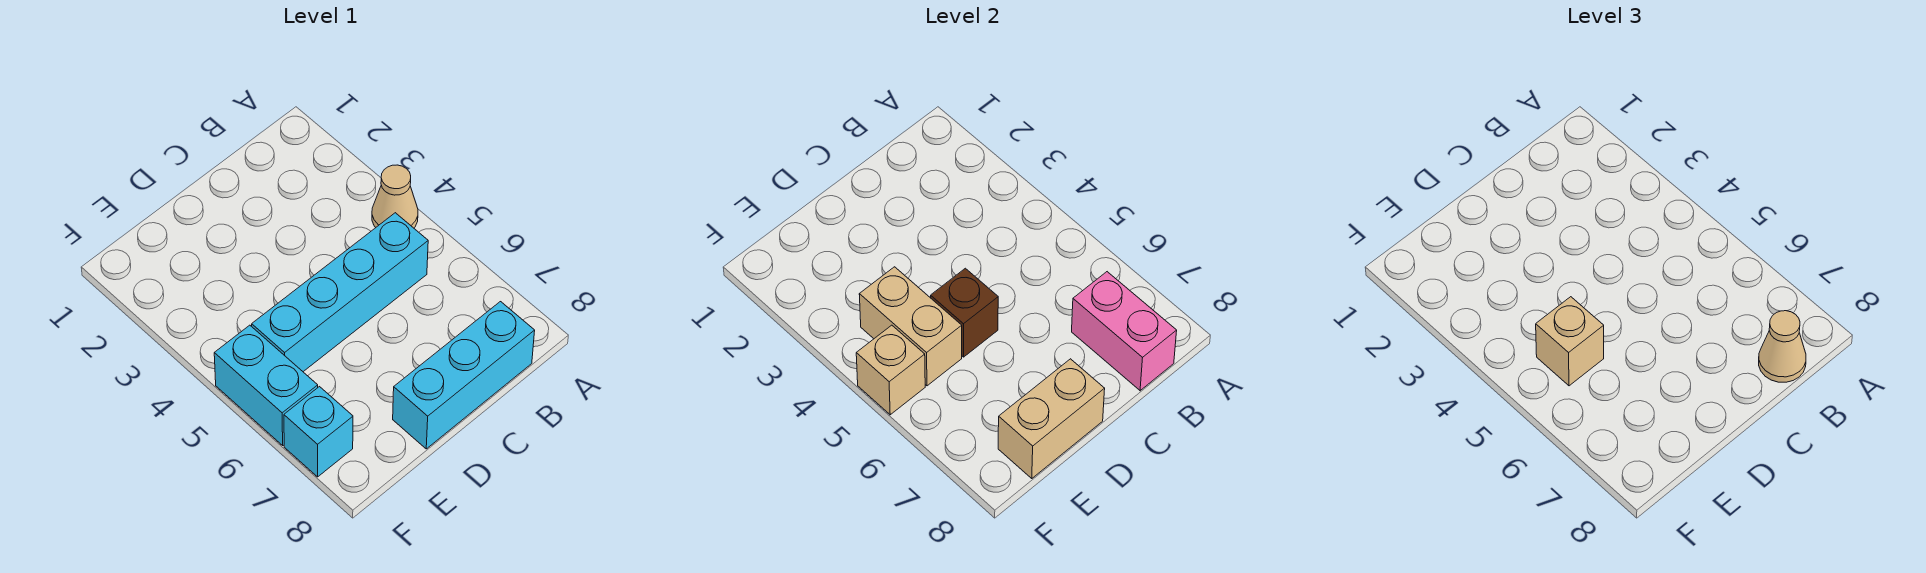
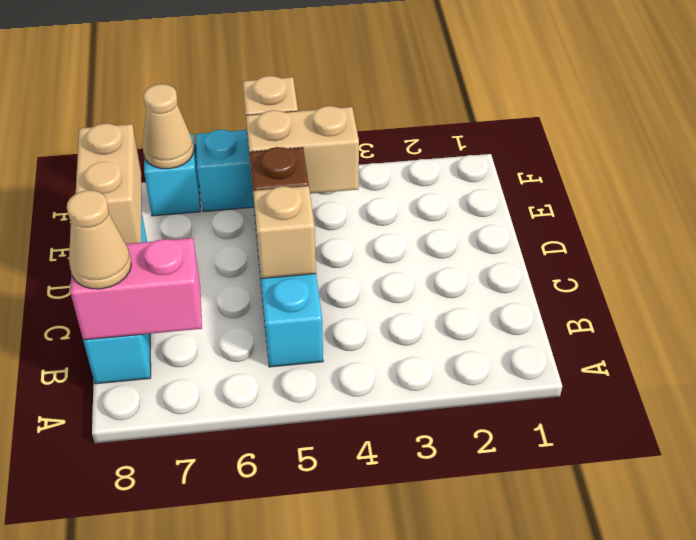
tan 1x1 cone [372,165,418,228] -> tan 1x1 cone moved to [142,84,194,169]
tan 1x1 brick [1536,297,1604,386] -> tan 1x1 brick moved to [253,186,316,279]

